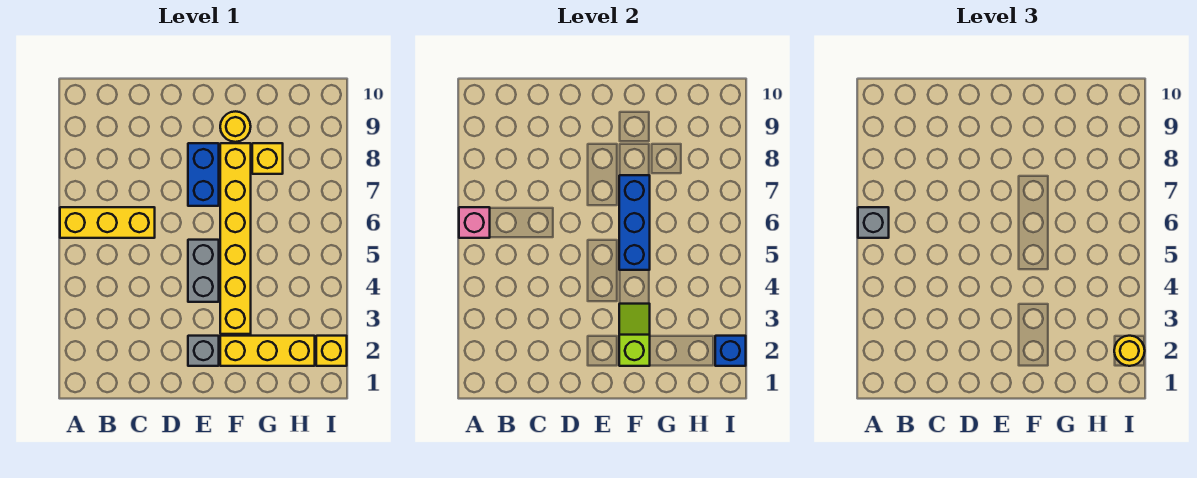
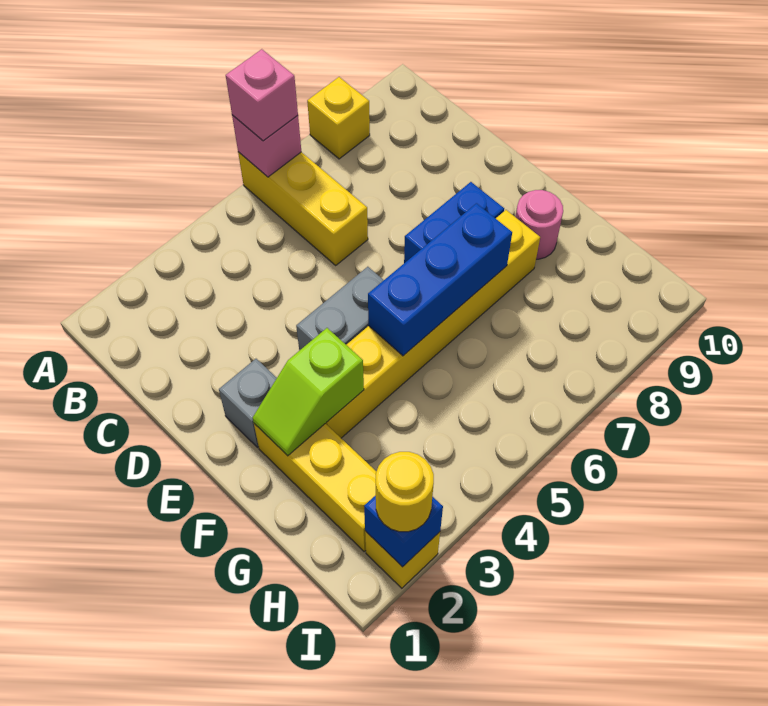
grey 1x1 brick [858,207,889,238] -> pink 1x1 brick [226,49,298,141]
lime 1x2 slope [619,304,650,366] -> lime 1x2 slope turned to [253,328,364,456]
yellow 1x1 round brick [220,111,251,142] -> pink 1x1 round brick [516,190,563,259]
yellow 1x1 brick [252,143,283,174] -> yellow 1x1 brick moved to [307,77,370,159]

